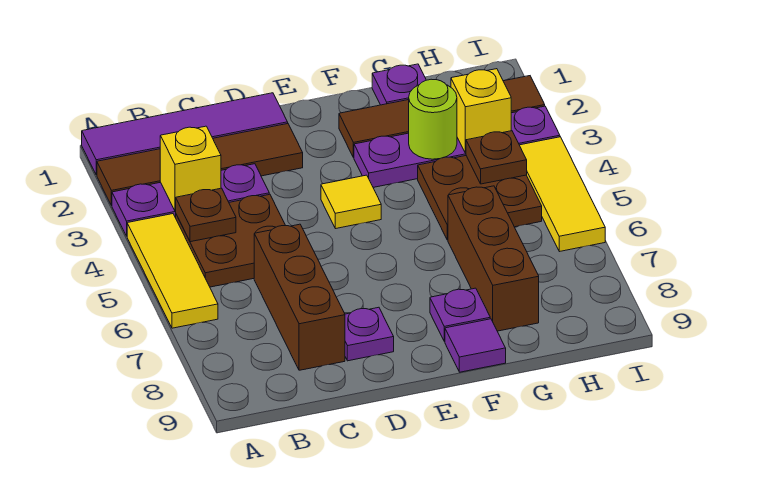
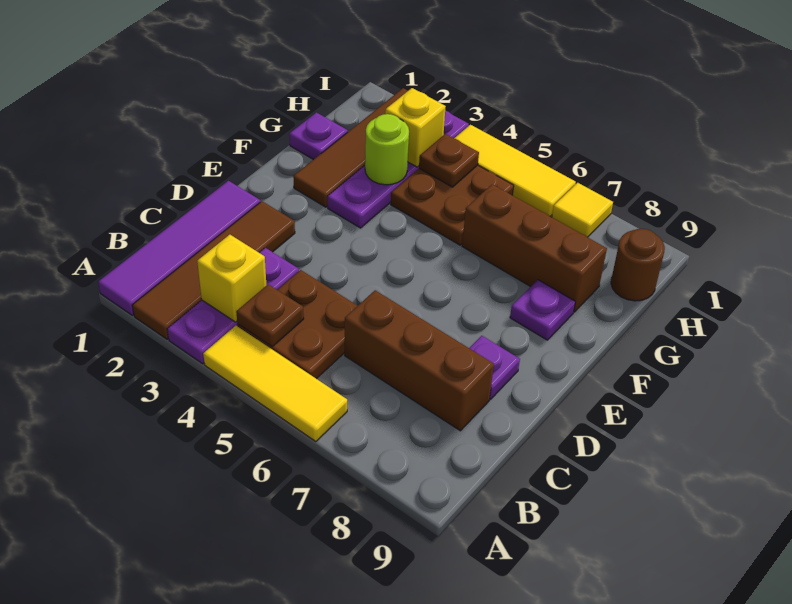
yellow 1x1 tile [321,175,381,229] -> yellow 1x1 tile moved to [552,183,613,237]
purple 1x1 tile [445,319,506,372] -> none
none -> brown 1x1 round brick [611,229,665,301]

